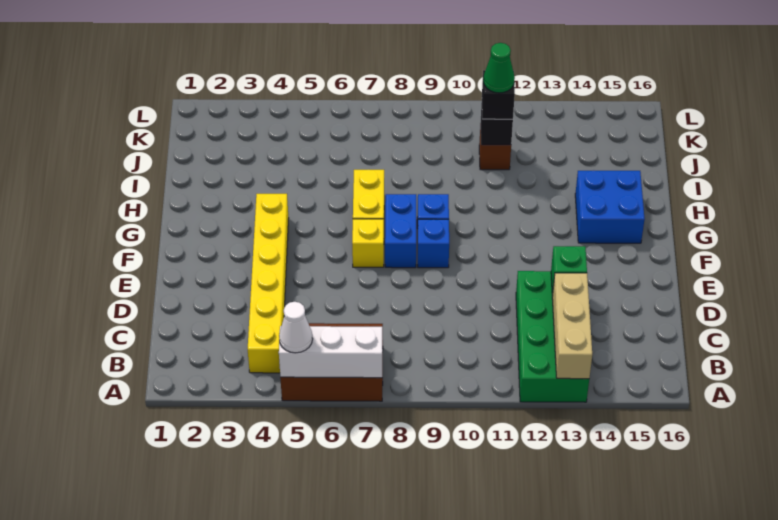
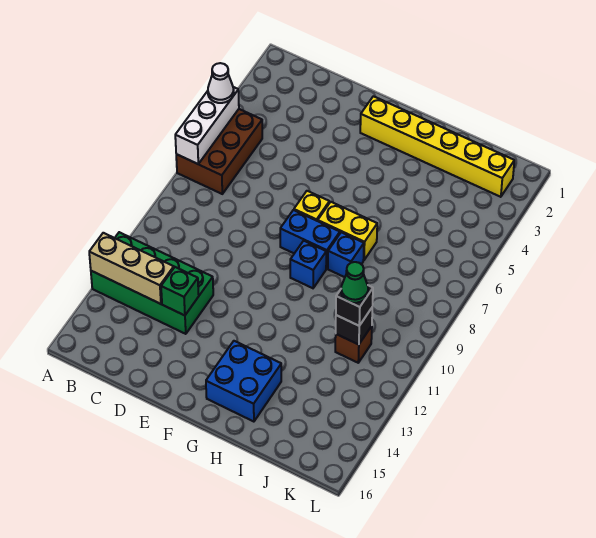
yellow 1x6 brick [248,194,289,373] -> yellow 1x6 brick moved to [360,96,514,197]
blue 1x1 brick [418,219,449,268] -> blue 1x1 brick moved to [328,232,364,277]

